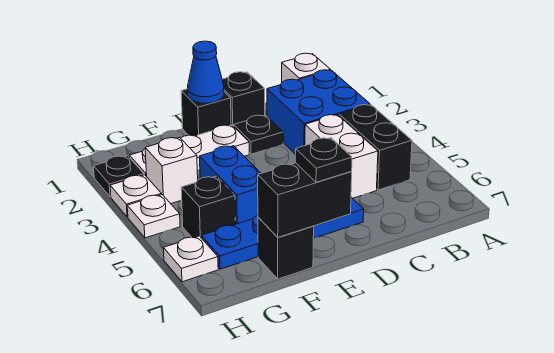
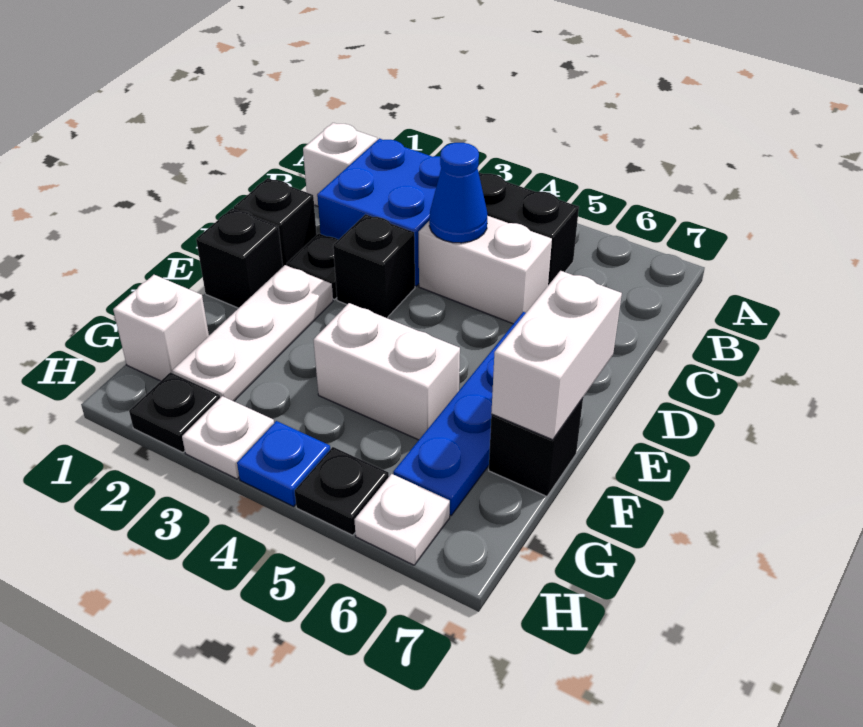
blue 1x1 cone [188,41,224,103] -> blue 1x1 cone moved to [429,143,488,243]
black 1x2 brick [258,163,352,238] -> white 1x2 brick [491,271,622,440]
black 1x1 plate [295,138,352,182] -> black 1x1 plate moved to [295,447,389,535]
blue 1x2 brick [200,146,261,224] -> white 1x2 brick [313,303,460,440]
white 1x1 brick [145,137,198,204] -> white 1x1 brick moved to [113,275,209,381]
black 1x1 brick [181,176,236,238] -> black 1x1 brick moved to [333,214,415,318]
white 1x1 plate [127,195,180,238] -> blue 1x1 plate [237,421,330,506]

